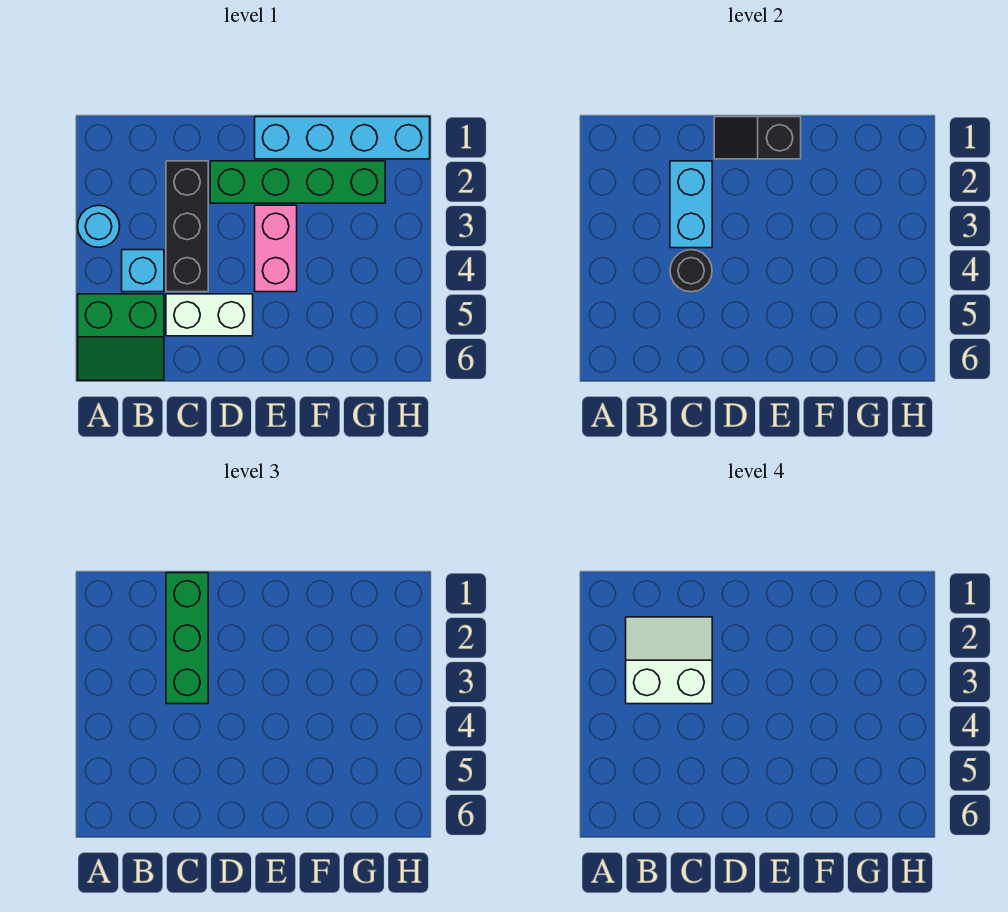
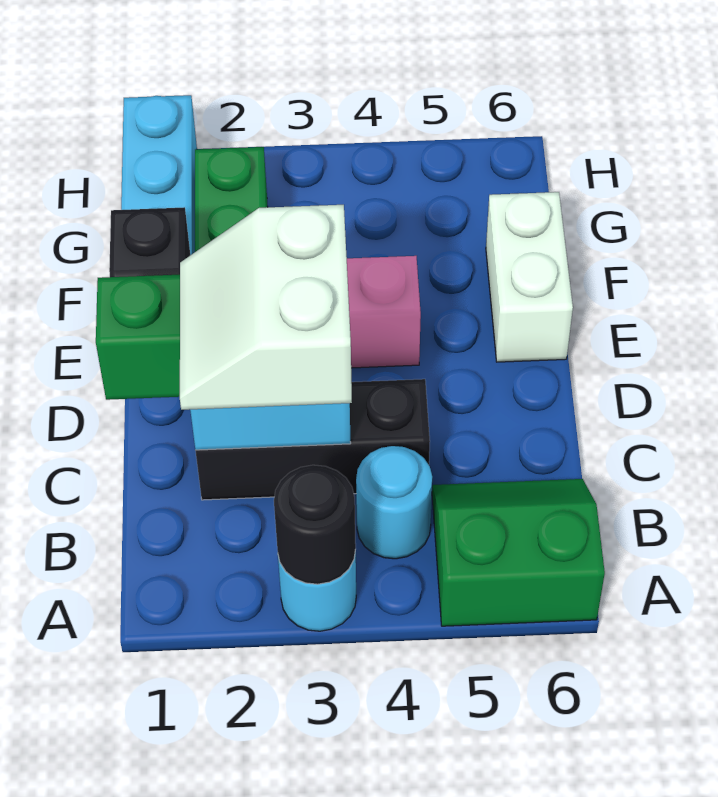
green 2x2 slope [78,294,164,380] -> green 2x2 slope turned to [432,479,605,626]
cyan 1x1 brick [122,250,164,292] -> cyan 1x1 round brick [356,446,432,559]
black 1x1 round brick [670,250,712,292] -> black 1x1 round brick moved to [274,465,356,584]
white 1x2 brick [166,294,253,336] -> white 1x2 brick moved to [486,192,573,362]

